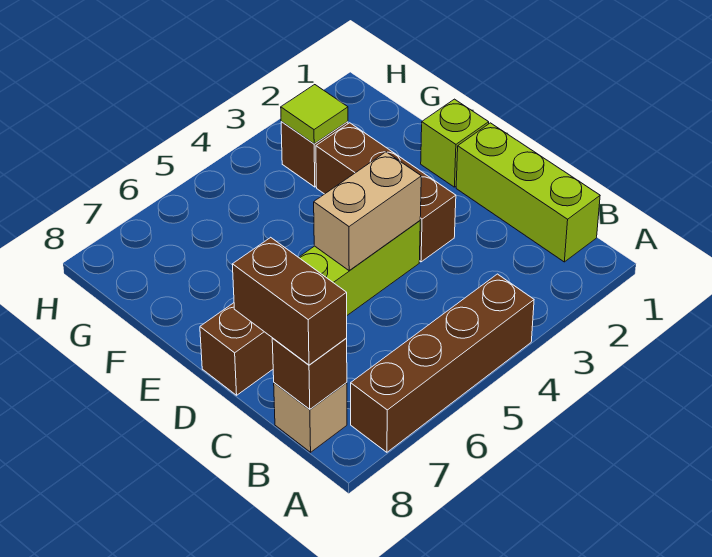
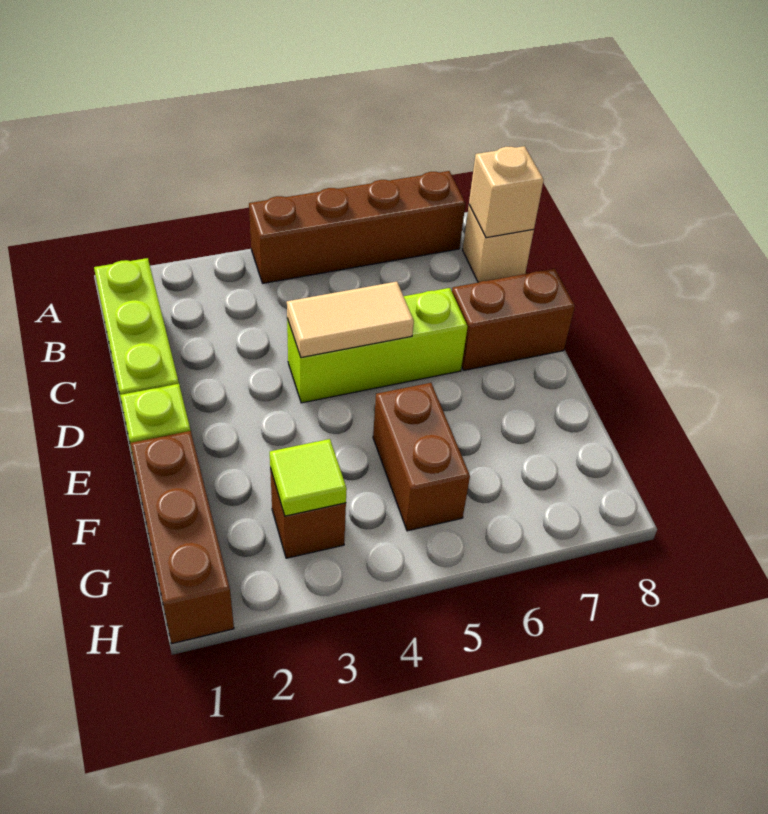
brown 1x1 brick [272,338,347,409] -> tan 1x1 brick [469,146,544,238]
brown 1x2 brick [232,237,347,365] -> brown 1x2 brick moved to [373,383,470,531]
brown 1x3 brick [316,123,456,262] -> brown 1x3 brick moved to [130,431,234,644]
tan 1x2 brick [314,152,421,271] -> tan 1x2 tile [287,282,414,357]

